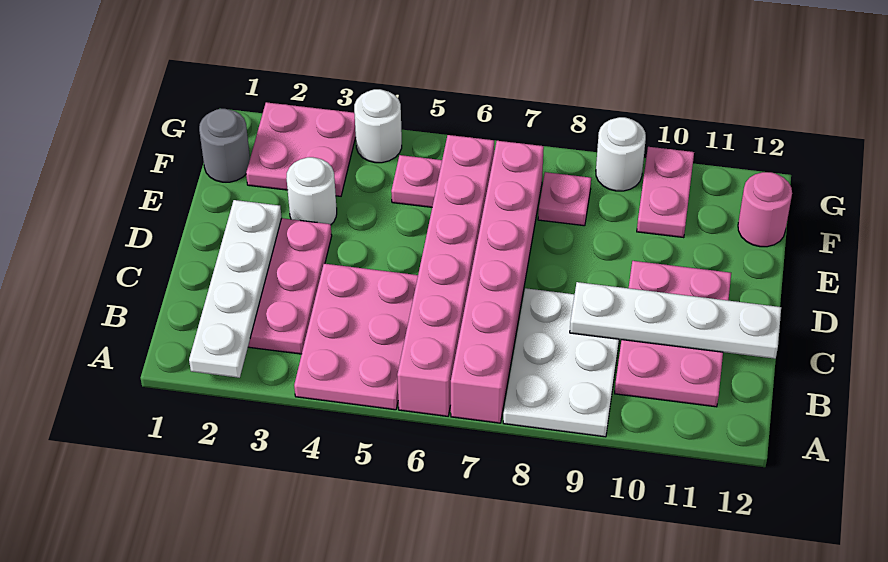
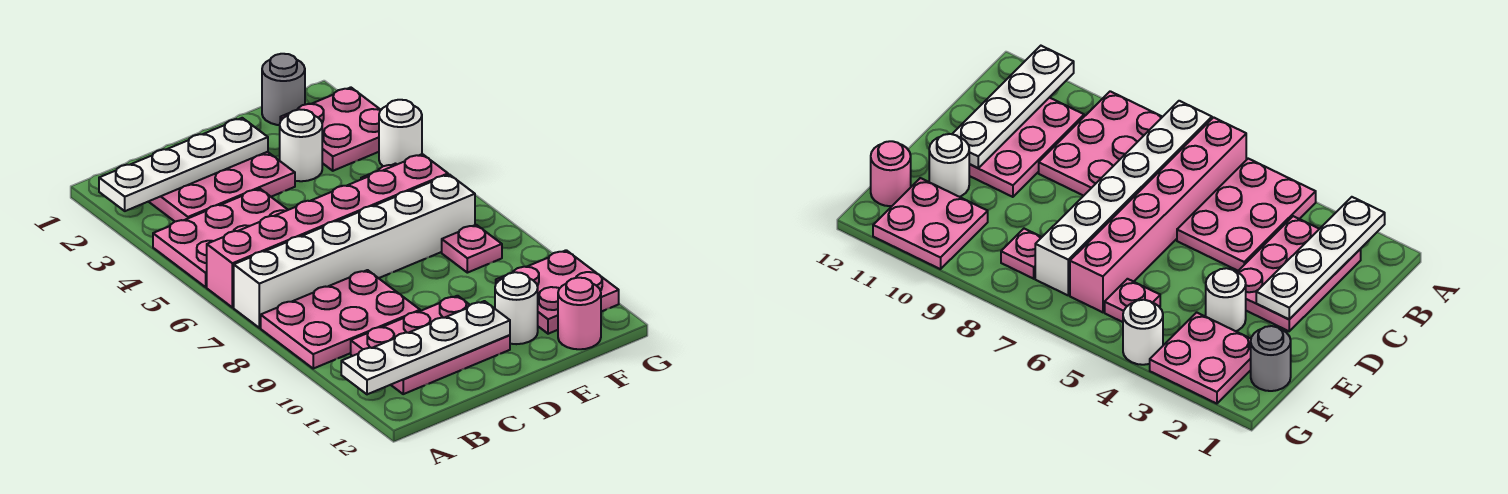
pink 1x6 brick [451,141,544,423] -> white 1x6 brick [234,174,475,328]
white 2x3 plate [503,288,619,437] -> pink 2x3 plate [261,270,420,369]
white 1x4 plate [570,282,781,359] -> white 1x4 plate turned to [341,301,510,394]
pink 1x2 plate [637,147,694,238] -> pink 2x2 plate [496,250,619,334]
white 1x1 round brick [596,117,646,191] -> white 1x1 round brick moved to [495,272,538,344]

